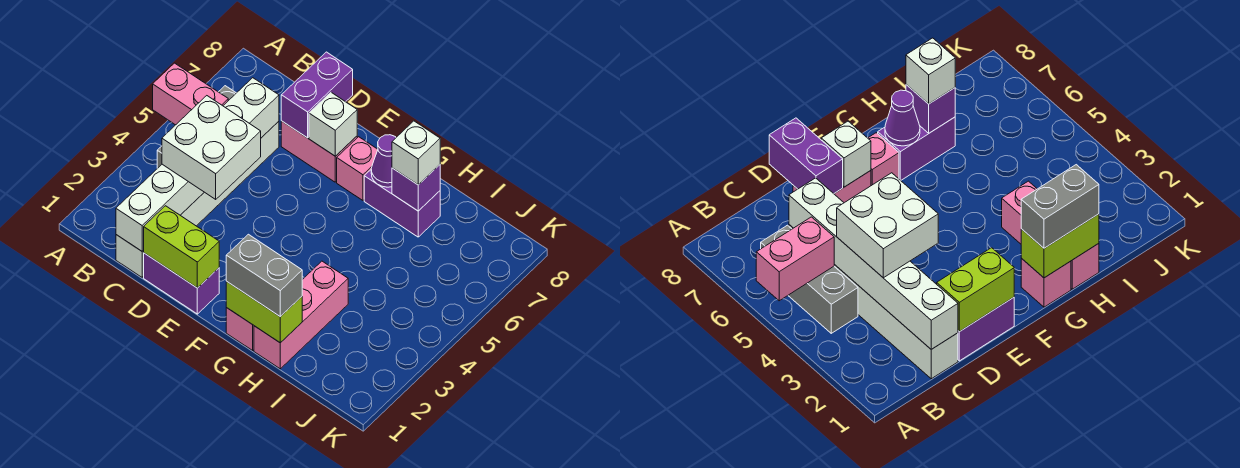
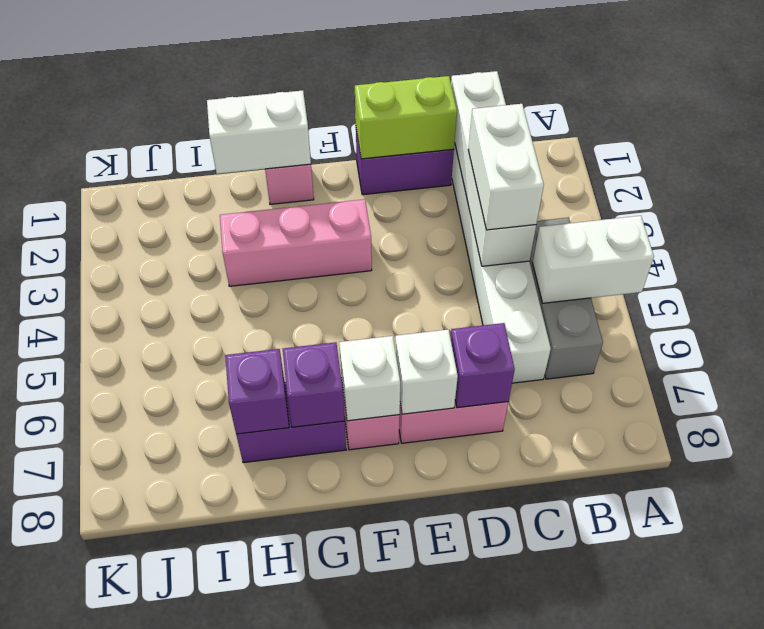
pink 1x2 brick [153,63,228,125] -> white 1x2 brick [533,216,654,303]
white 1x6 brick [116,78,279,251] -> white 1x4 brick [451,71,536,266]
white 2x2 brick [162,96,261,199] -> white 1x2 brick [468,104,544,230]
purple 1x2 brick [281,52,353,138] -> purple 1x1 brick [451,323,515,408]
lime 1x2 brick [226,282,302,343] -> white 1x2 brick [207,90,311,174]
grey 1x2 brick [226,234,302,317] -> none
purple 1x1 cone [371,135,396,187] -> purple 1x1 brick [283,342,345,427]
pink 1x3 brick [254,261,348,369] -> pink 1x3 brick turned to [220,199,372,286]
white 1x1 brick [392,121,440,185] -> white 1x1 brick moved to [339,336,400,421]

